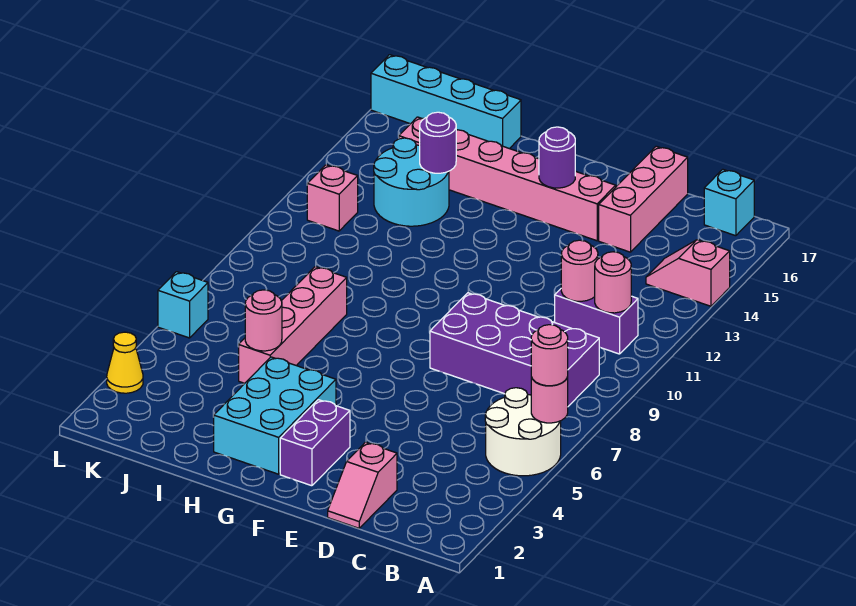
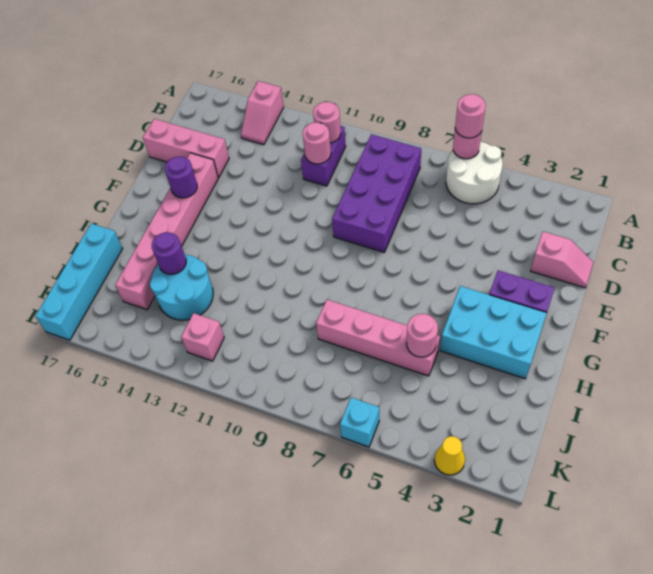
cyan 1x1 brick [704,169,754,236] -> none

